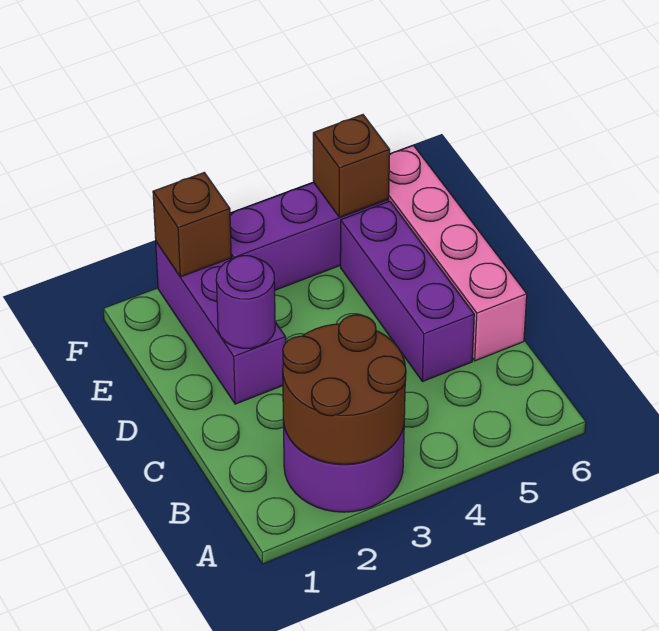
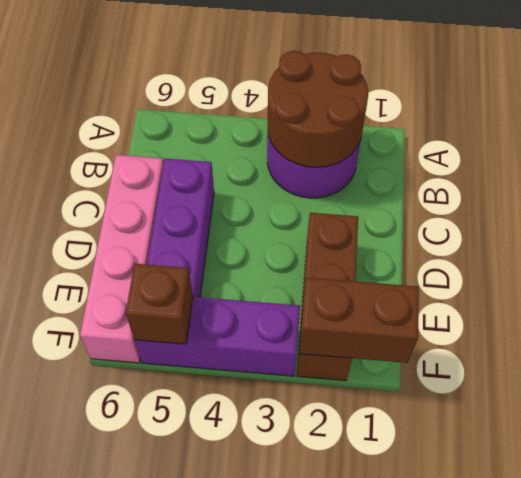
purple 1x3 brick [156,242,286,404] -> brown 1x3 brick [297,213,358,381]
purple 1x1 round brick [216,256,275,348] -> none
brown 1x1 brick [153,173,231,277] -> brown 1x2 brick [299,278,419,363]

